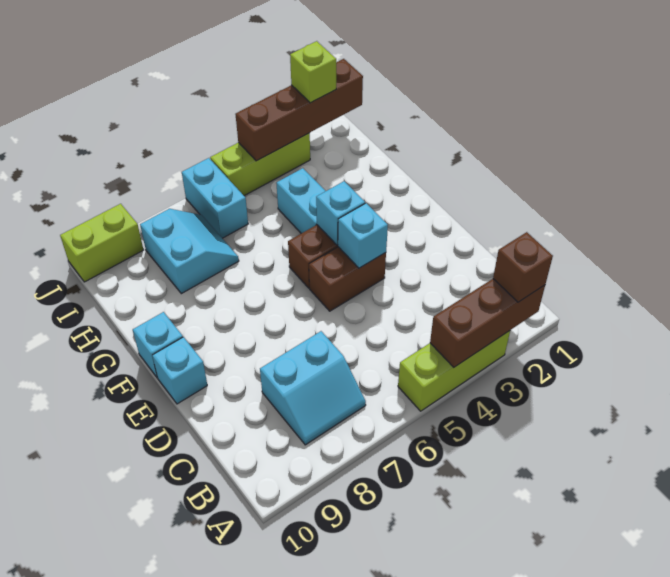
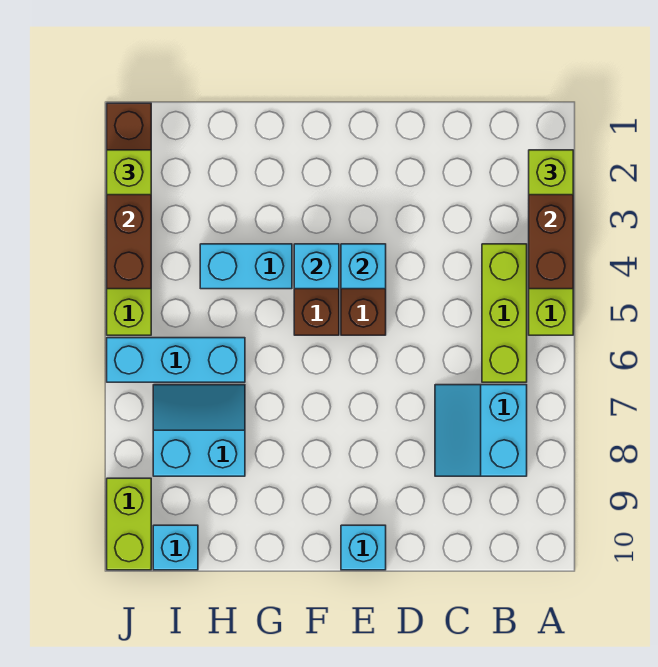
brown 1x1 brick [493,232,553,302] -> lime 1x1 brick [529,150,573,195]
none -> lime 1x3 brick [482,244,527,382]
cyan 2x2 slope [260,331,366,445] -> cyan 2x2 slope turned to [435,385,527,476]
cyan 1x1 brick [133,312,183,378] -> cyan 1x1 brick moved to [153,525,198,570]
cyan 1x2 brick [182,158,248,238] -> cyan 1x3 brick [107,338,245,382]

